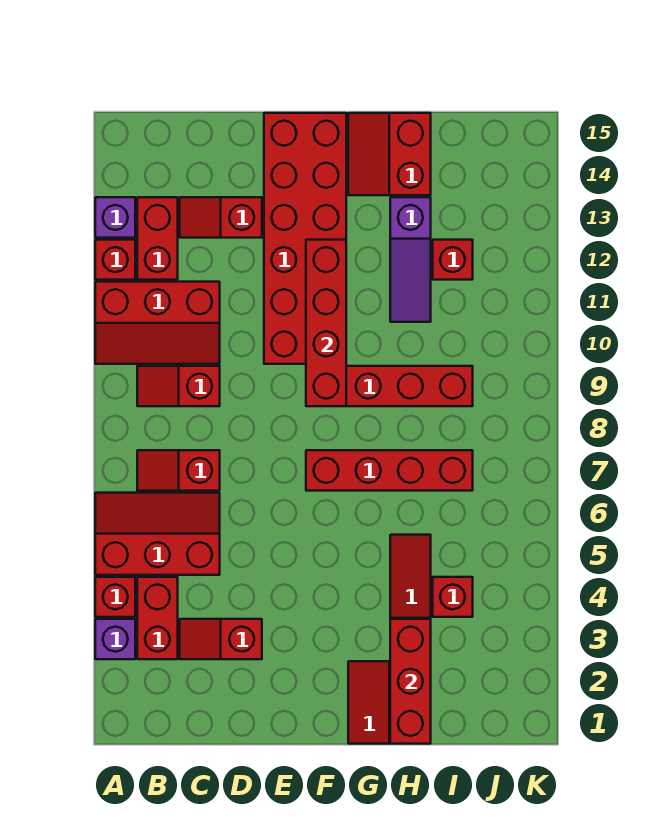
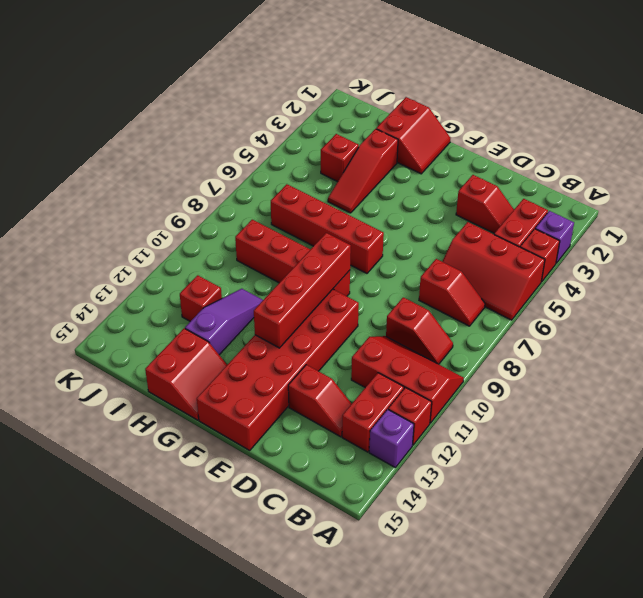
red 1x3 brick [390,619,431,744] -> none

